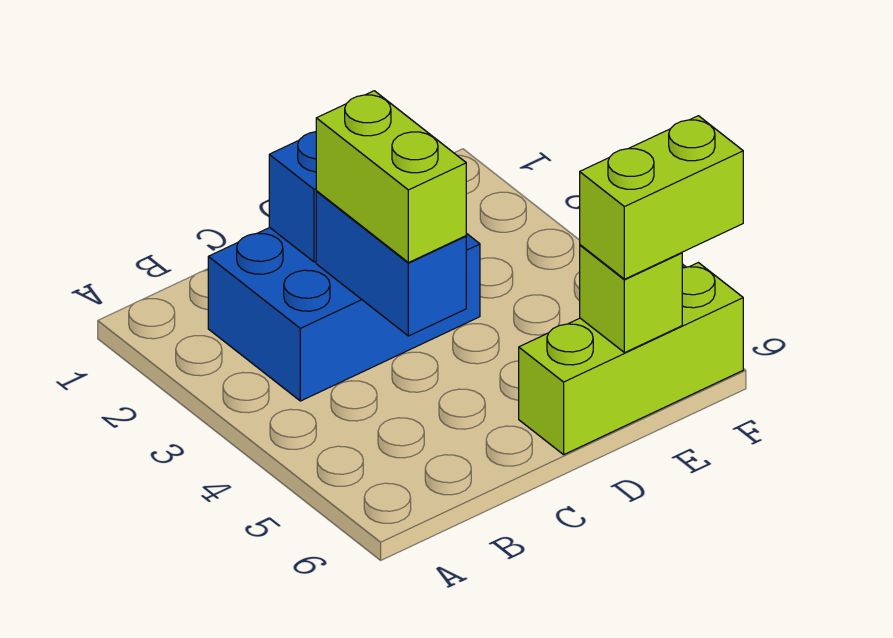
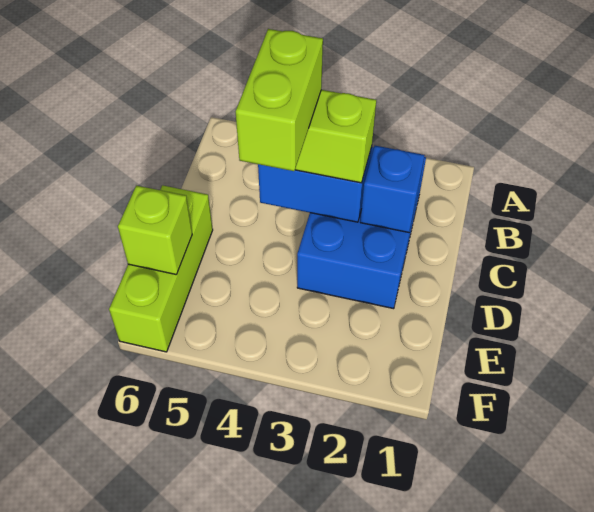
lime 1x2 brick [580,116,743,279] -> lime 1x2 brick moved to [236,29,323,171]

